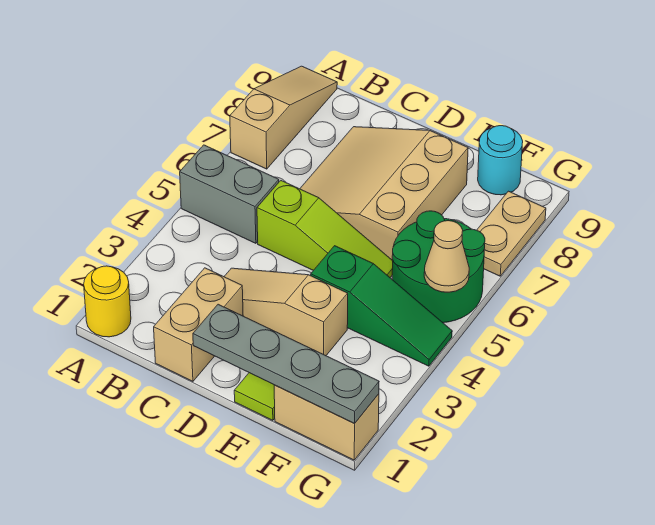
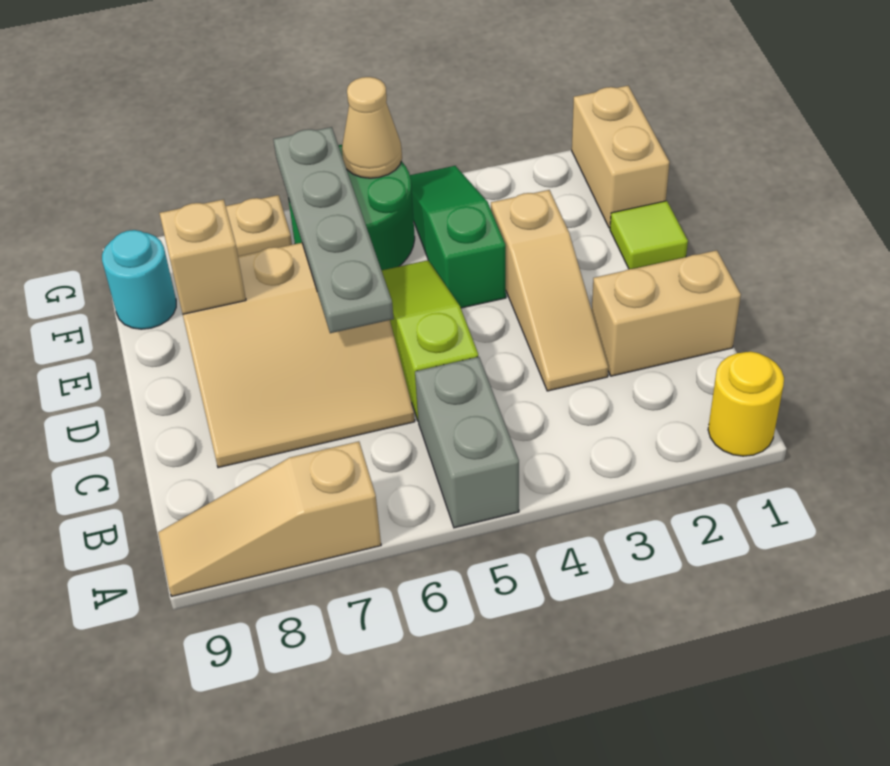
grey 1x4 plate [193,304,379,424] -> grey 1x4 plate moved to [273,127,394,333]
none -> tan 1x1 brick [159,199,246,314]

